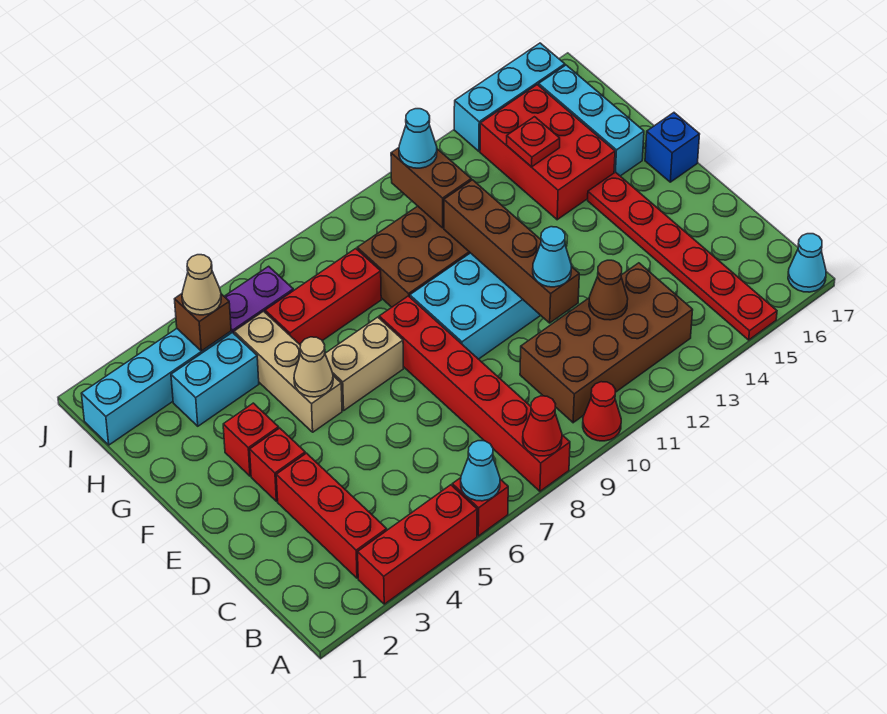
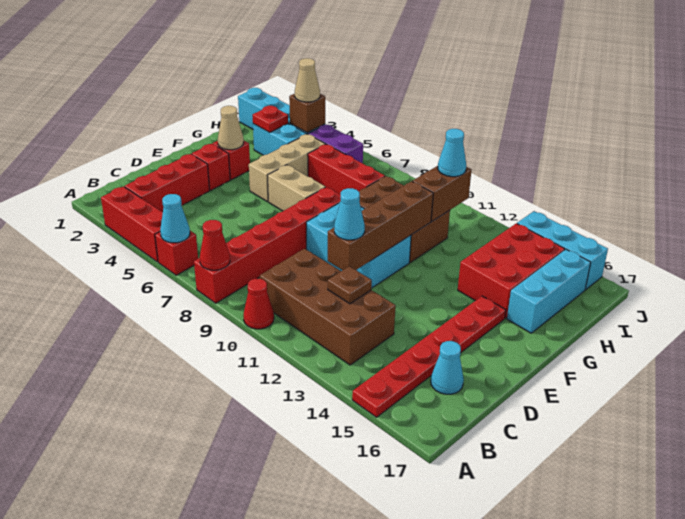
cyan 1x1 cone [788,234,826,292] -> cyan 1x1 cone moved to [431,341,464,394]
brown 1x1 cone [589,260,628,320] -> brown 1x1 plate [328,266,372,304]
tan 1x1 cone [294,337,333,397] -> tan 1x1 cone moved to [218,106,244,150]
blue 1x1 brick [645,113,700,182] -> none
red 1x1 plate [507,117,560,167] -> red 1x1 plate moved to [253,106,288,132]

